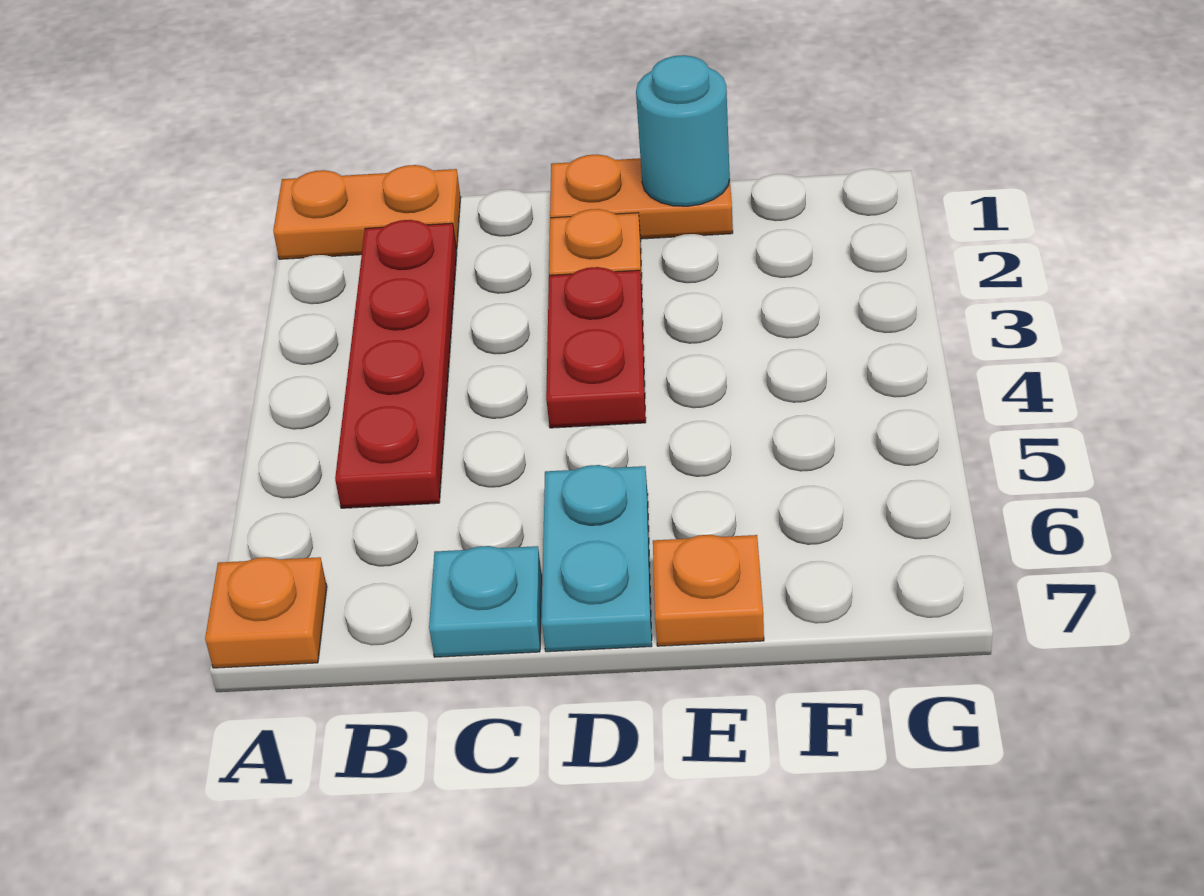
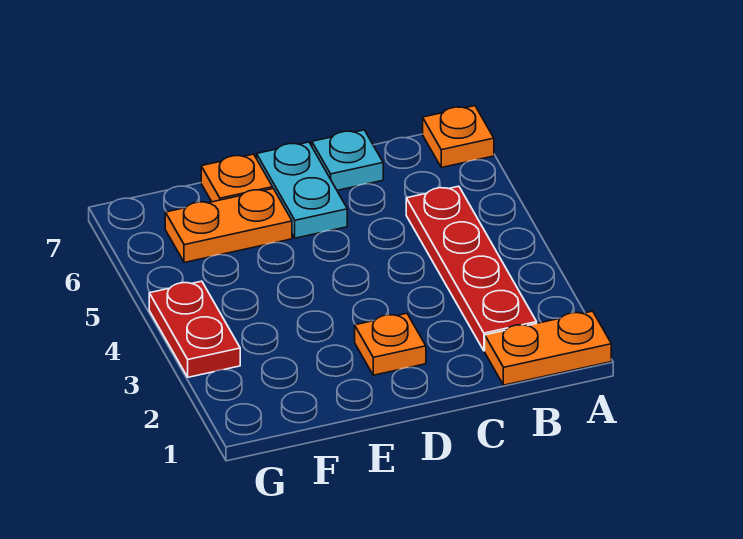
orange 1x2 plate [550,154,733,239] -> orange 1x2 plate moved to [165,189,292,263]
red 1x2 plate [546,267,646,428] -> red 1x2 plate moved to [149,281,240,377]
cyan 1x1 round brick [636,55,730,206] -> none

